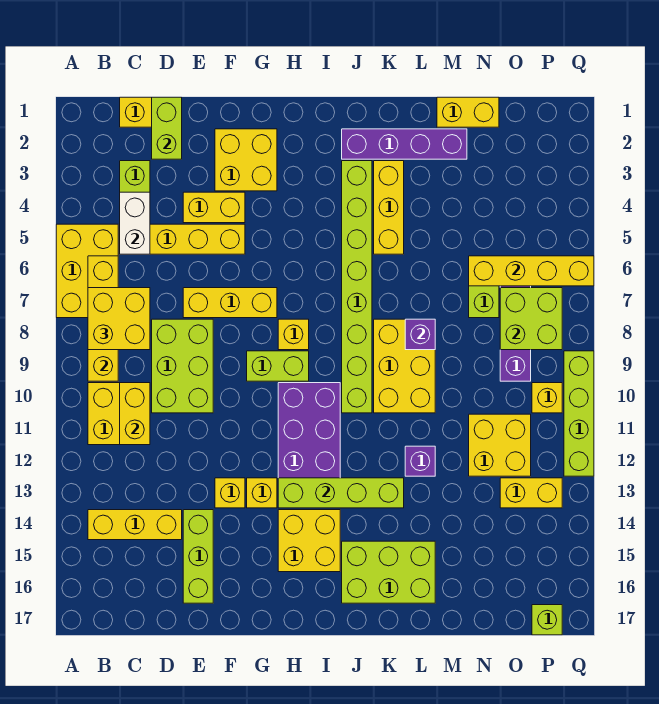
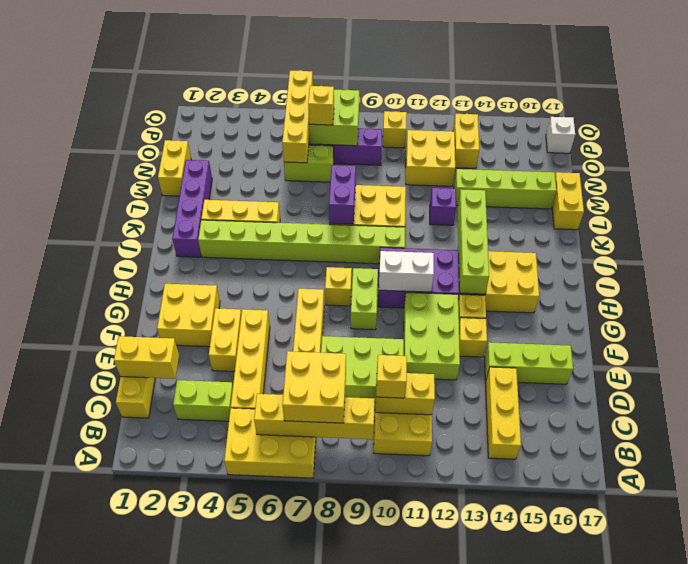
white 1x2 brick [120,192,150,254] -> white 1x2 brick moved to [379,251,434,292]
none -> yellow 1x1 brick [376,355,407,398]
lime 1x2 brick [152,97,182,159] -> yellow 1x2 brick [114,336,179,379]
lime 2x3 brick [342,541,435,603] -> lime 2x3 brick moved to [404,292,460,380]
purple 1x1 brick [405,319,435,350] -> purple 1x2 brick [329,165,356,224]
none -> yellow 1x2 brick [552,172,584,230]
none -> yellow 1x1 brick [308,86,334,125]
lime 1x1 brick [532,605,562,635] -> white 1x1 brick [546,117,575,153]
lime 1x4 brick [564,351,594,476] -> lime 1x4 brick moved to [454,169,556,209]

